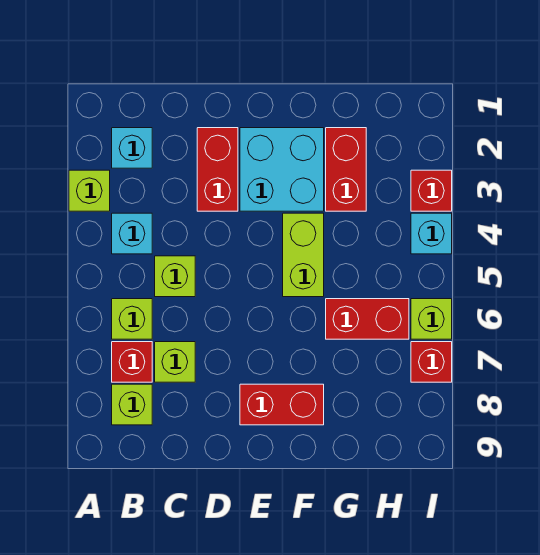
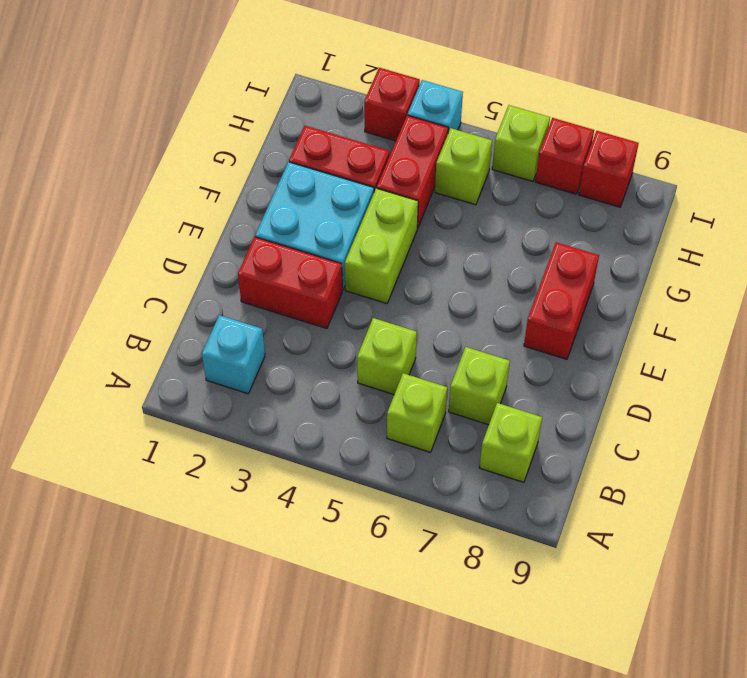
lime 1x1 brick [69,170,110,211] -> lime 1x1 brick moved to [435,128,492,205]
cyan 1x1 brick [112,213,152,254] -> none
red 1x1 brick [112,342,152,382] -> red 1x1 brick moved to [579,131,639,207]
lime 1x2 brick [283,213,324,297] -> lime 1x2 brick turned to [345,188,418,304]
red 1x2 brick [326,299,409,339] -> red 1x2 brick moved to [377,115,448,228]

